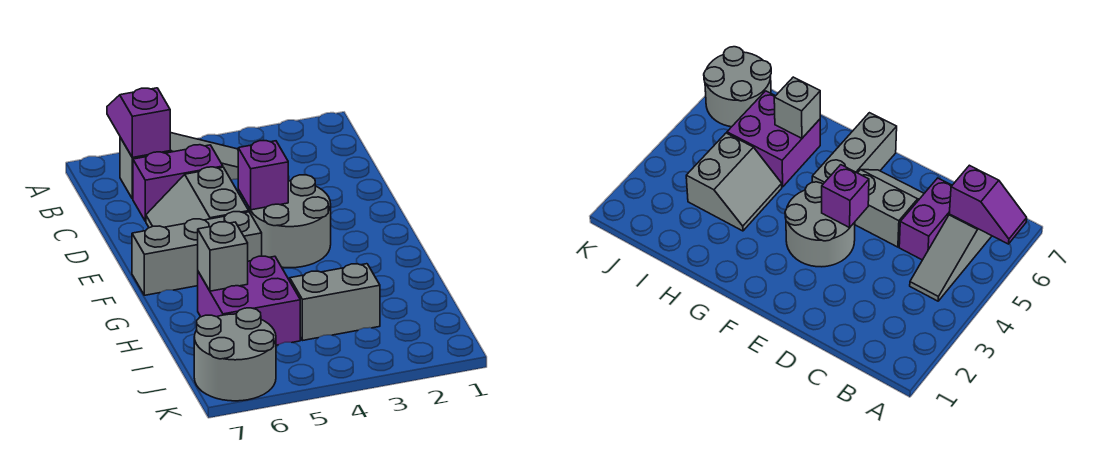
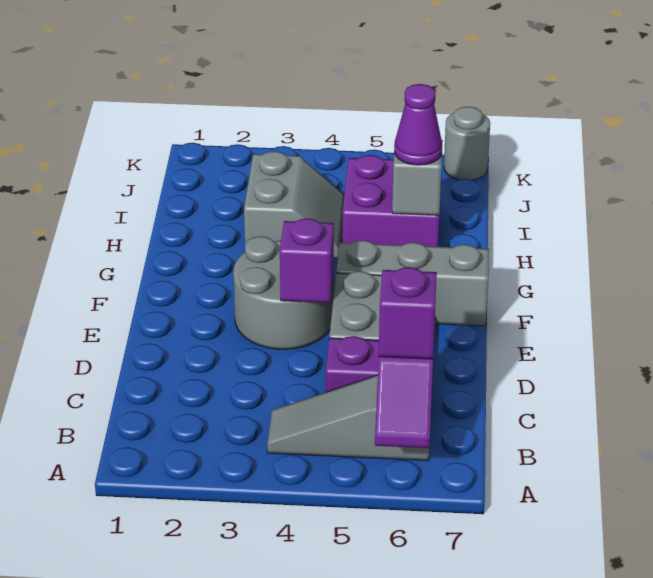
none -> purple 1x1 brick [379,267,437,359]
grey 2x2 slope [289,264,380,341] -> grey 2x2 slope turned to [244,151,344,259]
none -> purple 1x1 cone [394,84,442,165]
grey 2x2 round brick [194,308,276,401] -> grey 1x1 round brick [444,107,490,180]

